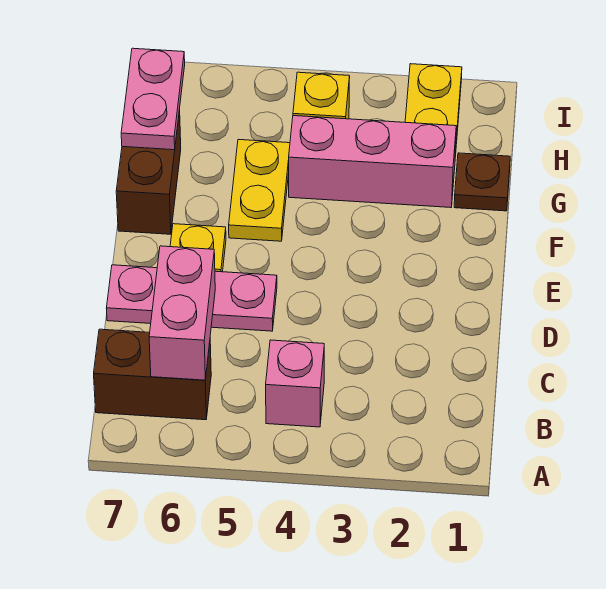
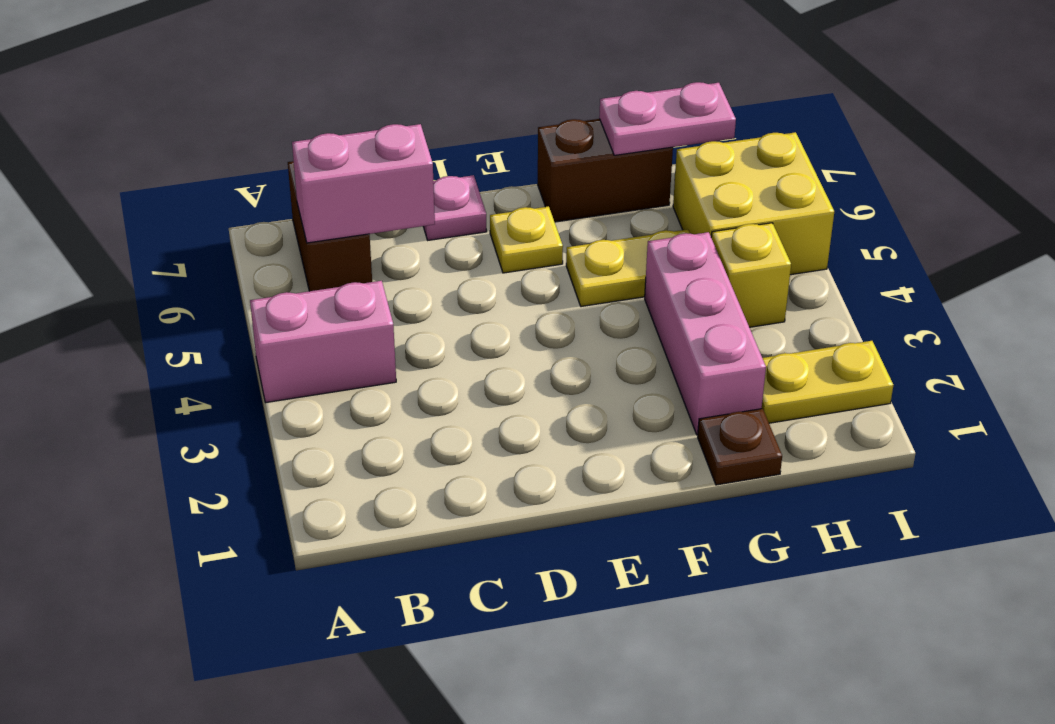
pink 1x1 brick [266,340,324,427] -> pink 1x2 brick [250,281,396,402]
pink 1x3 plate [106,265,277,331] -> pink 1x1 plate [423,175,487,240]
none -> yellow 2x2 brick [673,132,834,275]

